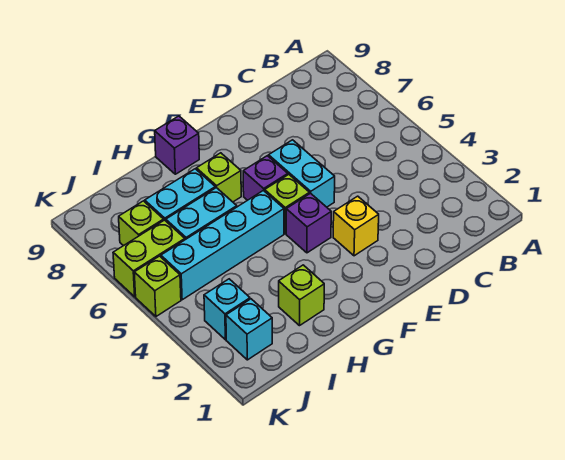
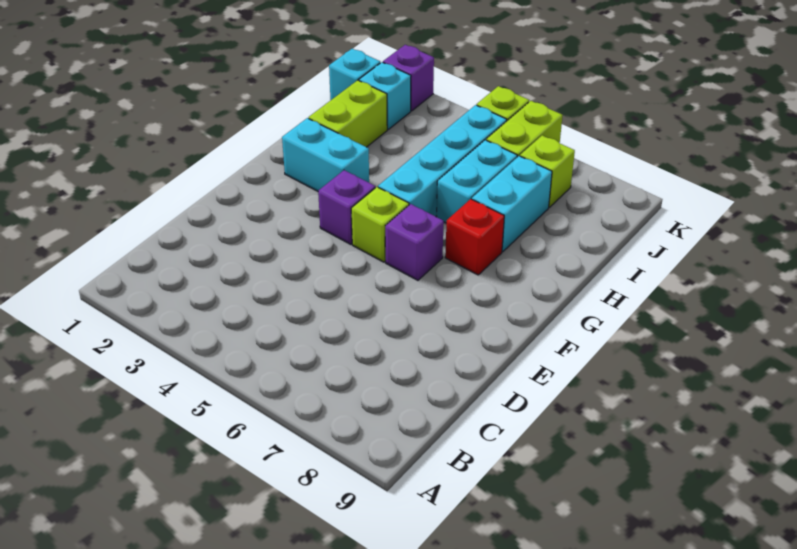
yellow 1x1 brick [333,196,379,256] -> none
cyan 1x2 brick [269,140,335,207] -> cyan 1x2 brick moved to [282,118,369,191]
lime 1x1 brick [196,153,241,202] -> red 1x1 brick [445,199,504,275]
purple 1x1 brick [155,116,199,174] -> purple 1x1 brick moved to [383,45,434,111]
lime 1x1 brick [279,265,324,326] -> lime 1x2 brick [309,80,387,147]
cyan 1x1 brick [204,279,250,340] -> cyan 1x1 brick moved to [329,49,380,100]

